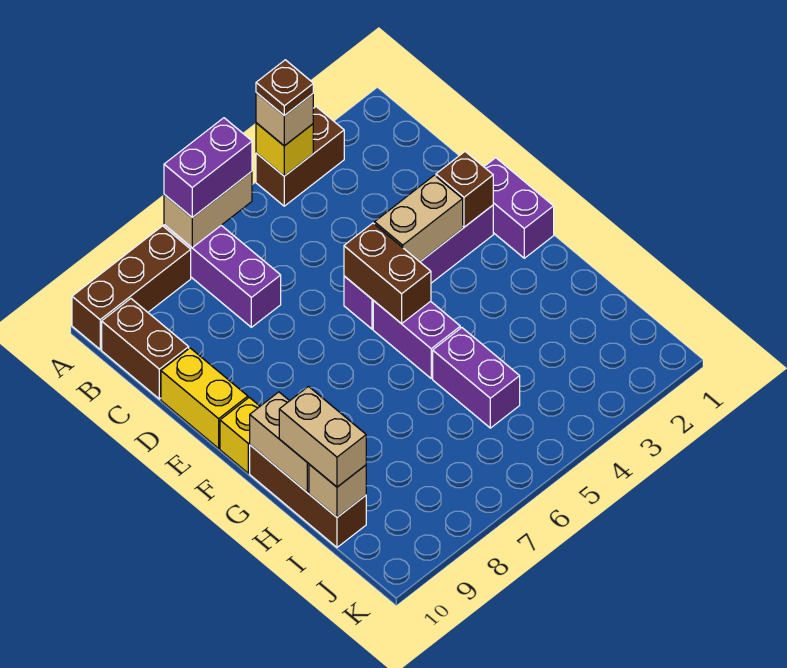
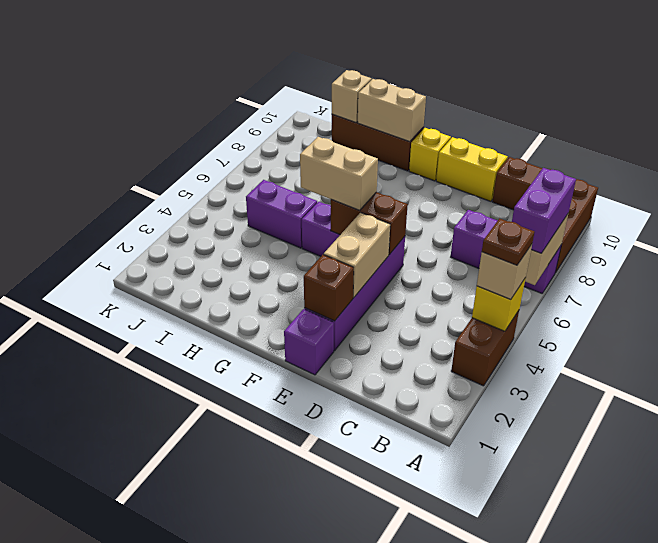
purple 1x2 brick [484,158,554,258] -> purple 1x1 brick [284,309,334,375]
tan 1x2 brick [279,387,366,487] -> tan 1x2 brick moved to [300,137,378,211]

